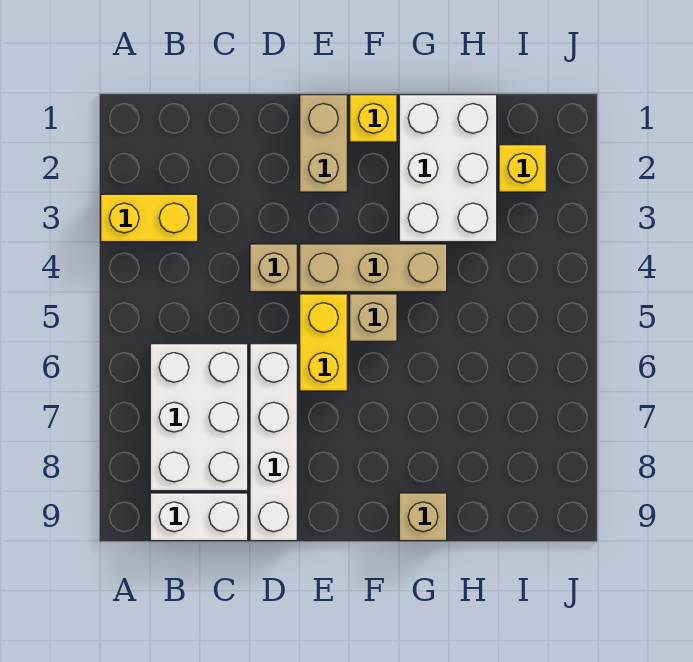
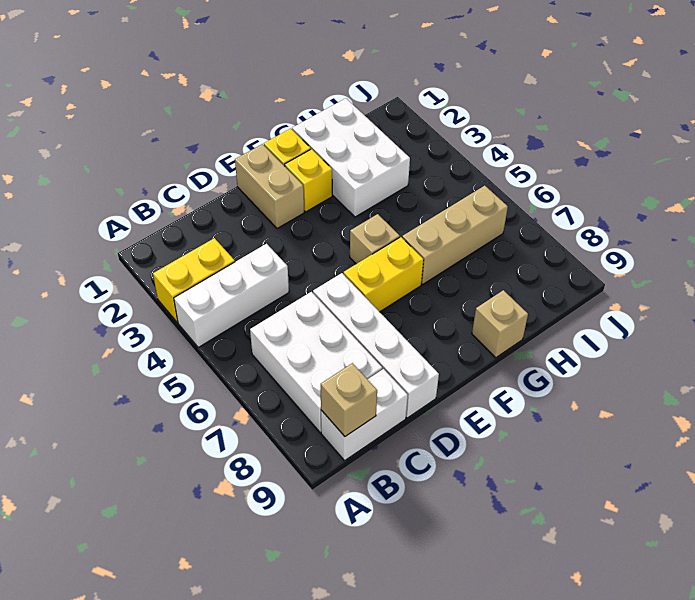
none -> white 1x3 brick [174,244,289,347]
tan 1x1 brick [250,244,297,292] -> tan 1x1 brick moved to [321,363,377,437]
tan 1x3 brick [300,244,447,292] -> tan 1x3 brick moved to [402,186,508,284]
yellow 1x2 brick [300,294,347,391] -> yellow 1x2 brick turned to [343,237,424,312]
yellow 1x1 brick [499,145,546,192] -> yellow 1x1 brick moved to [285,149,332,212]

